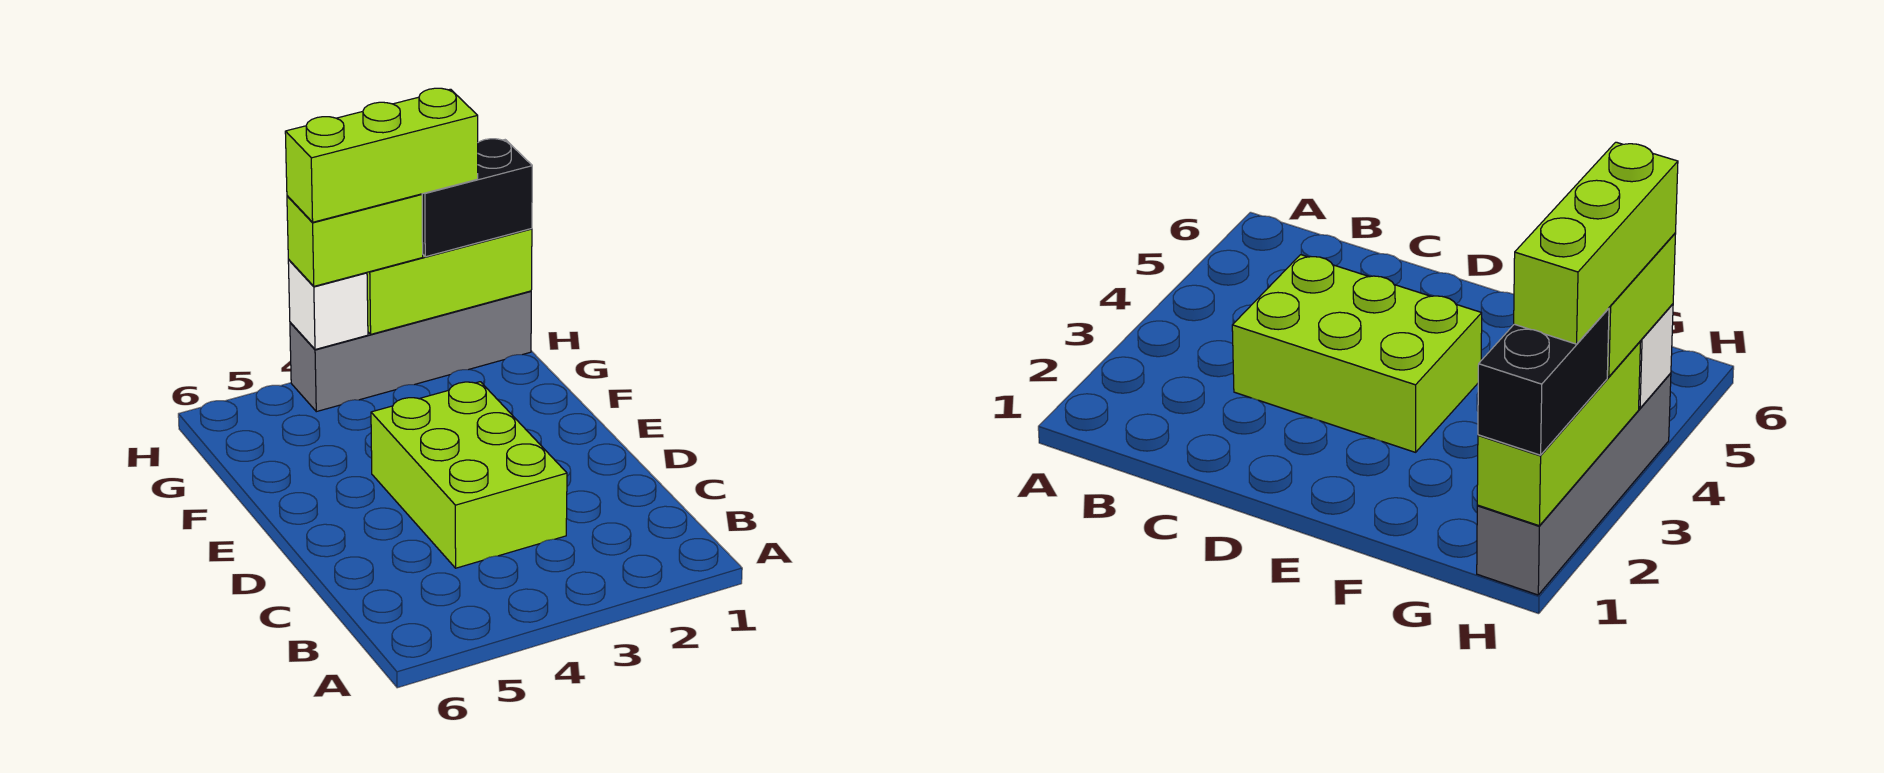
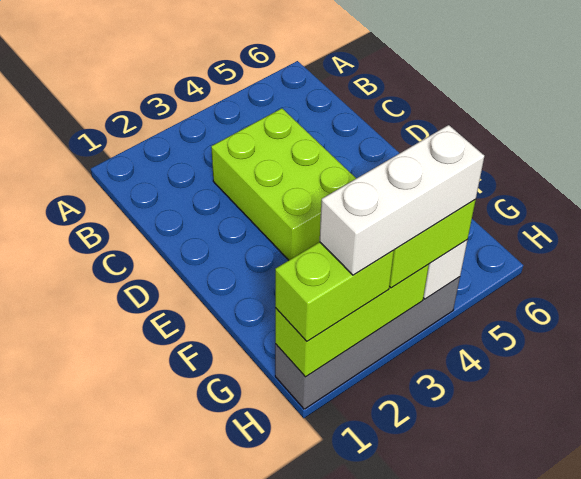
black 1x2 brick [422,139,532,257] -> lime 1x2 brick [275,242,394,341]
lime 1x3 brick [285,88,478,222] -> white 1x3 brick [320,125,484,275]

